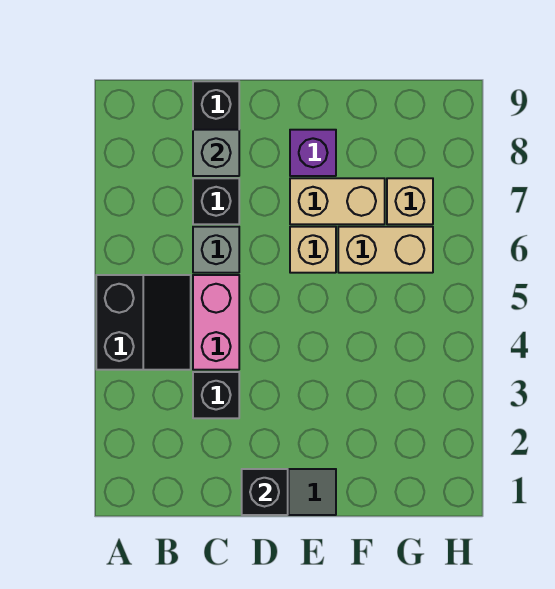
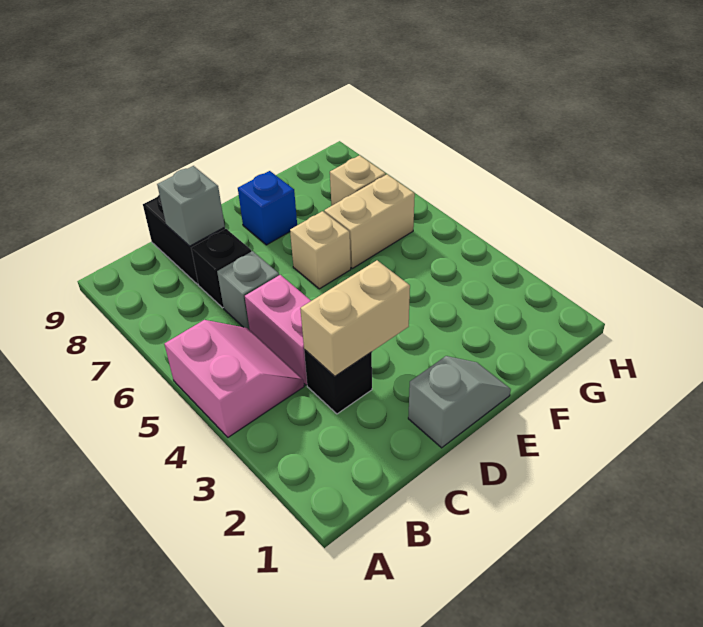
black 2x2 slope [96,275,191,370] -> pink 2x2 slope [164,320,304,437]
black 1x1 brick [242,469,288,515] -> none
tan 1x2 brick [290,178,385,224] -> tan 1x2 brick moved to [300,260,410,376]
purple 1x1 brick [290,130,336,176] -> blue 1x1 brick [238,171,297,245]

